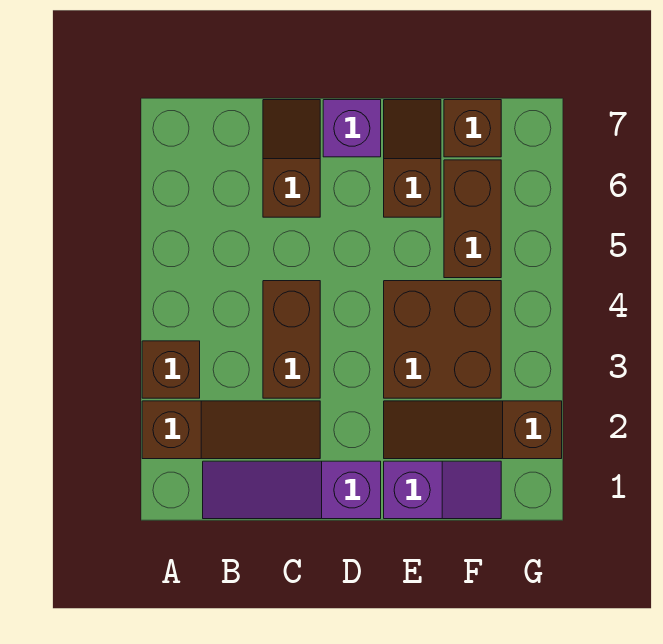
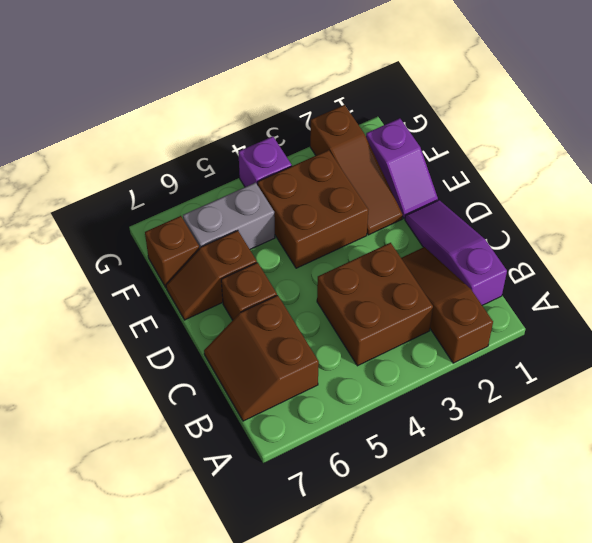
brown 1x1 brick [142,341,200,398] -> brown 1x1 brick moved to [221,263,277,320]
purple 1x3 slope [203,461,381,519] -> purple 1x3 slope turned to [405,200,507,305]
brown 1x2 brick [263,281,320,398] -> brown 2x2 brick [317,243,433,366]
brown 1x2 slope [263,100,320,217] -> brown 2x2 slope [204,295,319,421]
purple 1x1 brick [323,100,381,157] -> purple 1x1 brick moved to [238,136,292,187]
purple 1x2 slope [384,461,501,519] -> purple 1x2 slope turned to [366,118,438,218]
brown 1x2 brick [444,160,501,278] -> grey 1x2 brick [183,183,275,249]

